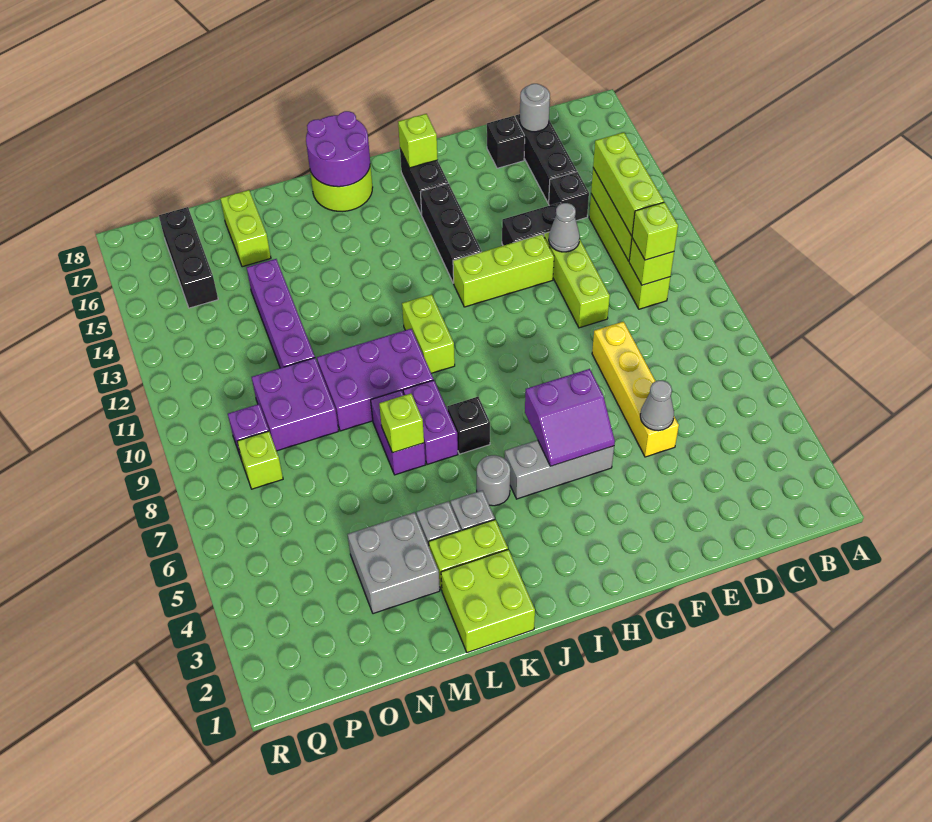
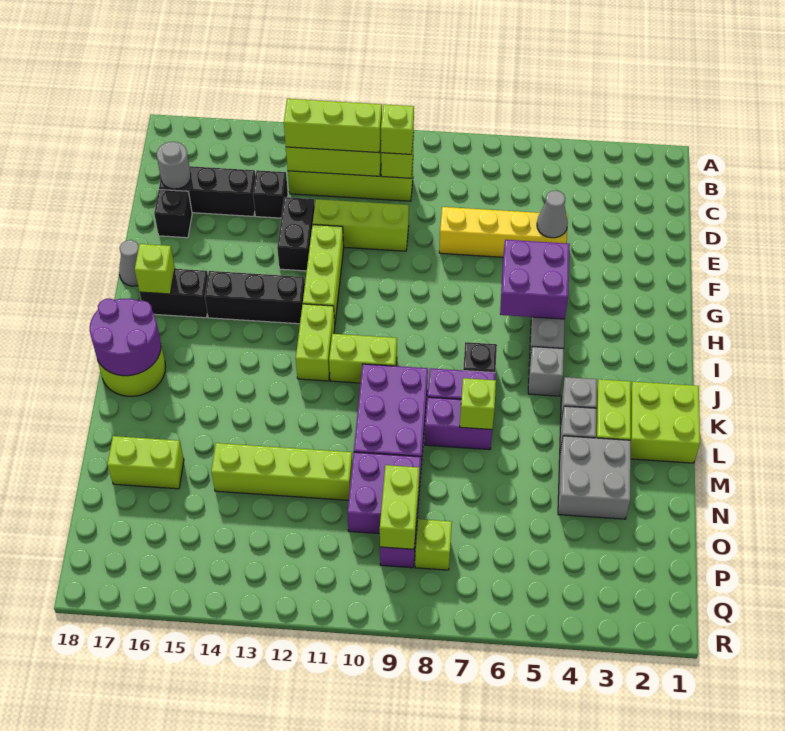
grey 1x1 cone [549,203,580,252] -> grey 1x1 cone moved to [119,240,139,286]
purple 2x2 slope [525,369,615,466] -> purple 2x2 brick [500,240,570,319]
none -> lime 1x2 brick [296,304,335,381]
grey 1x1 round brick [477,455,510,506] -> grey 1x1 brick [528,347,564,396]
purple 1x4 brick [247,259,315,368] -> lime 1x4 brick [211,443,352,500]
none -> lime 1x2 brick [380,465,419,549]
black 1x3 brick [159,207,218,308] -> none

